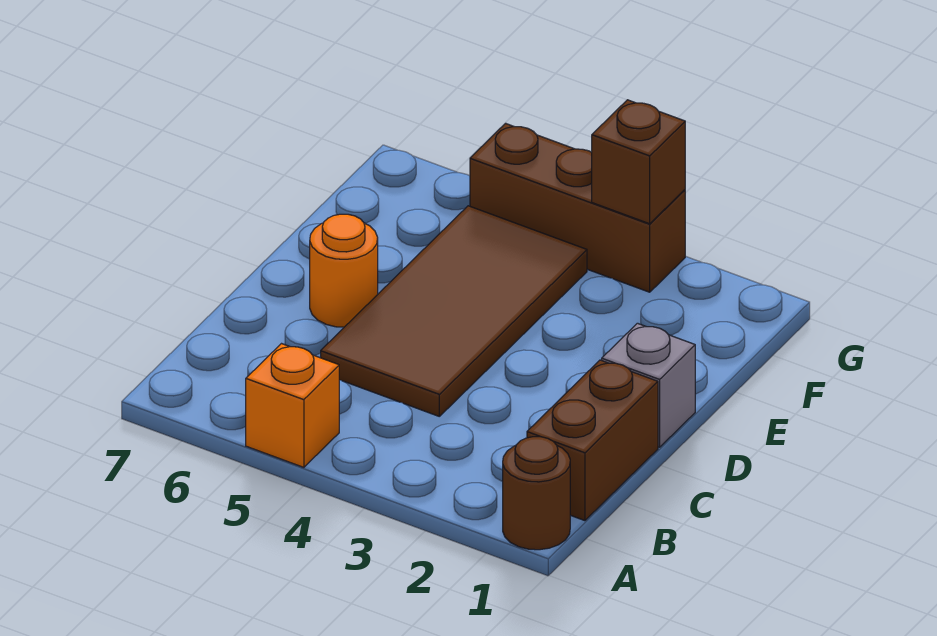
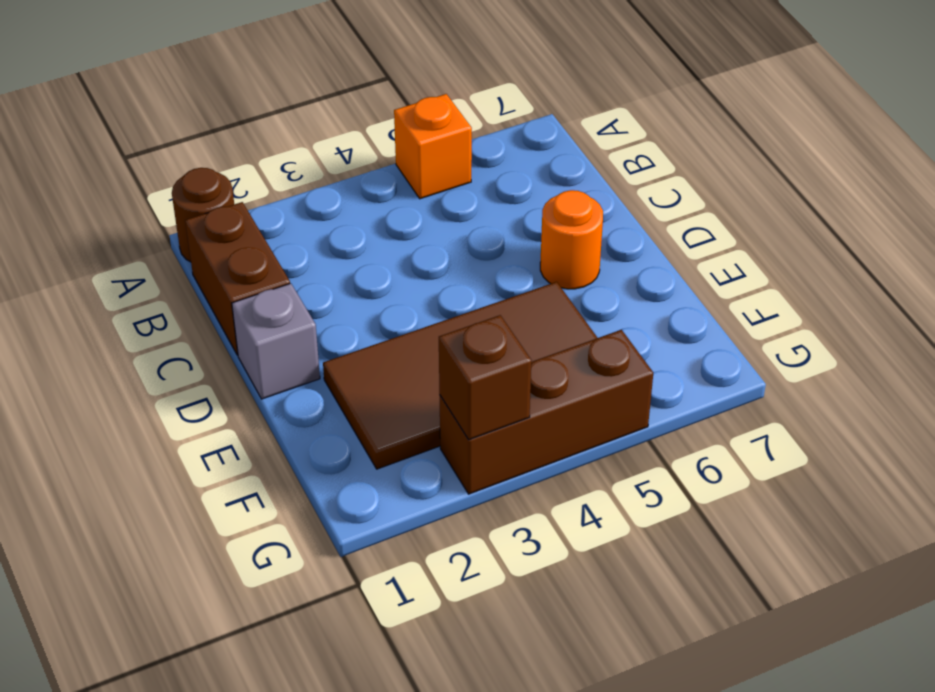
brown 2x4 tile [321,206,587,416] -> brown 2x4 tile turned to [323,282,597,469]

